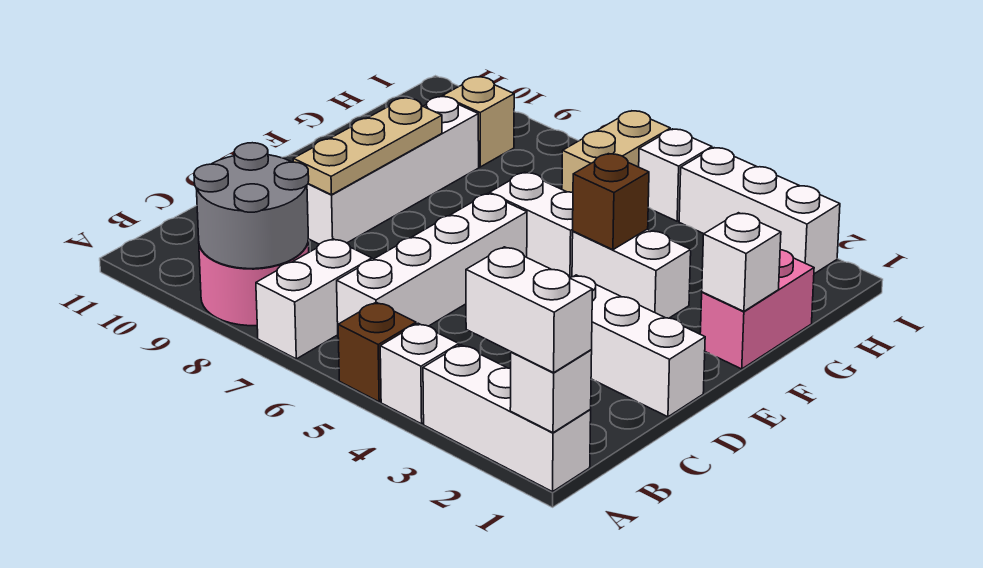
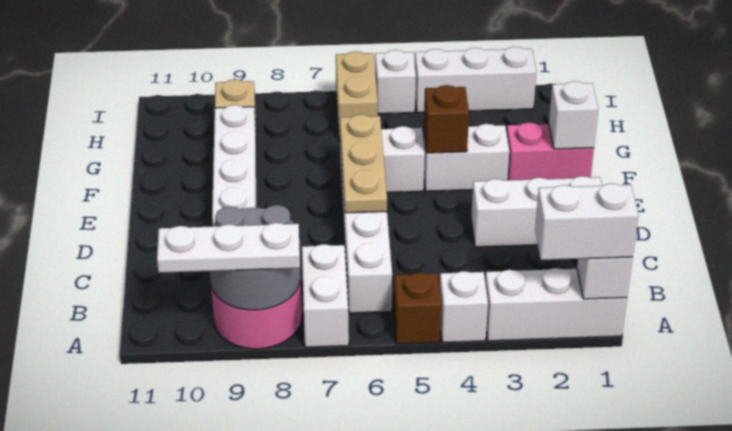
none -> white 1x3 plate [157,223,300,273]
tan 1x3 plate [293,98,442,195] -> tan 1x3 plate moved to [340,114,387,213]
pink 1x2 brick [700,250,814,369] -> pink 1x2 brick turned to [507,122,594,180]

